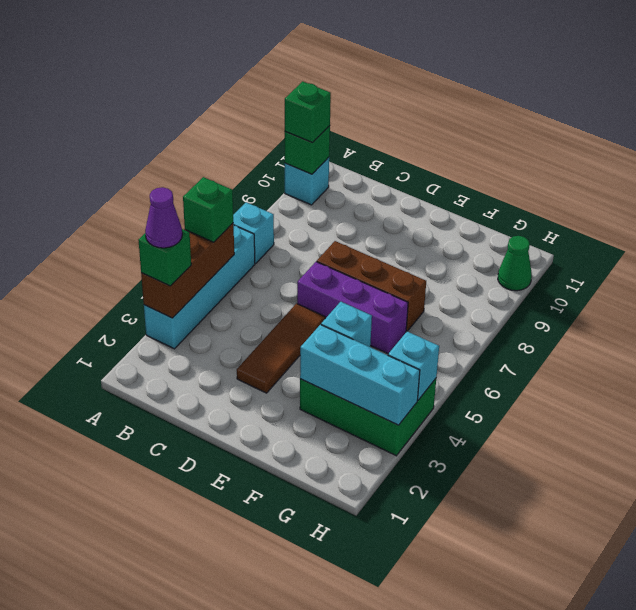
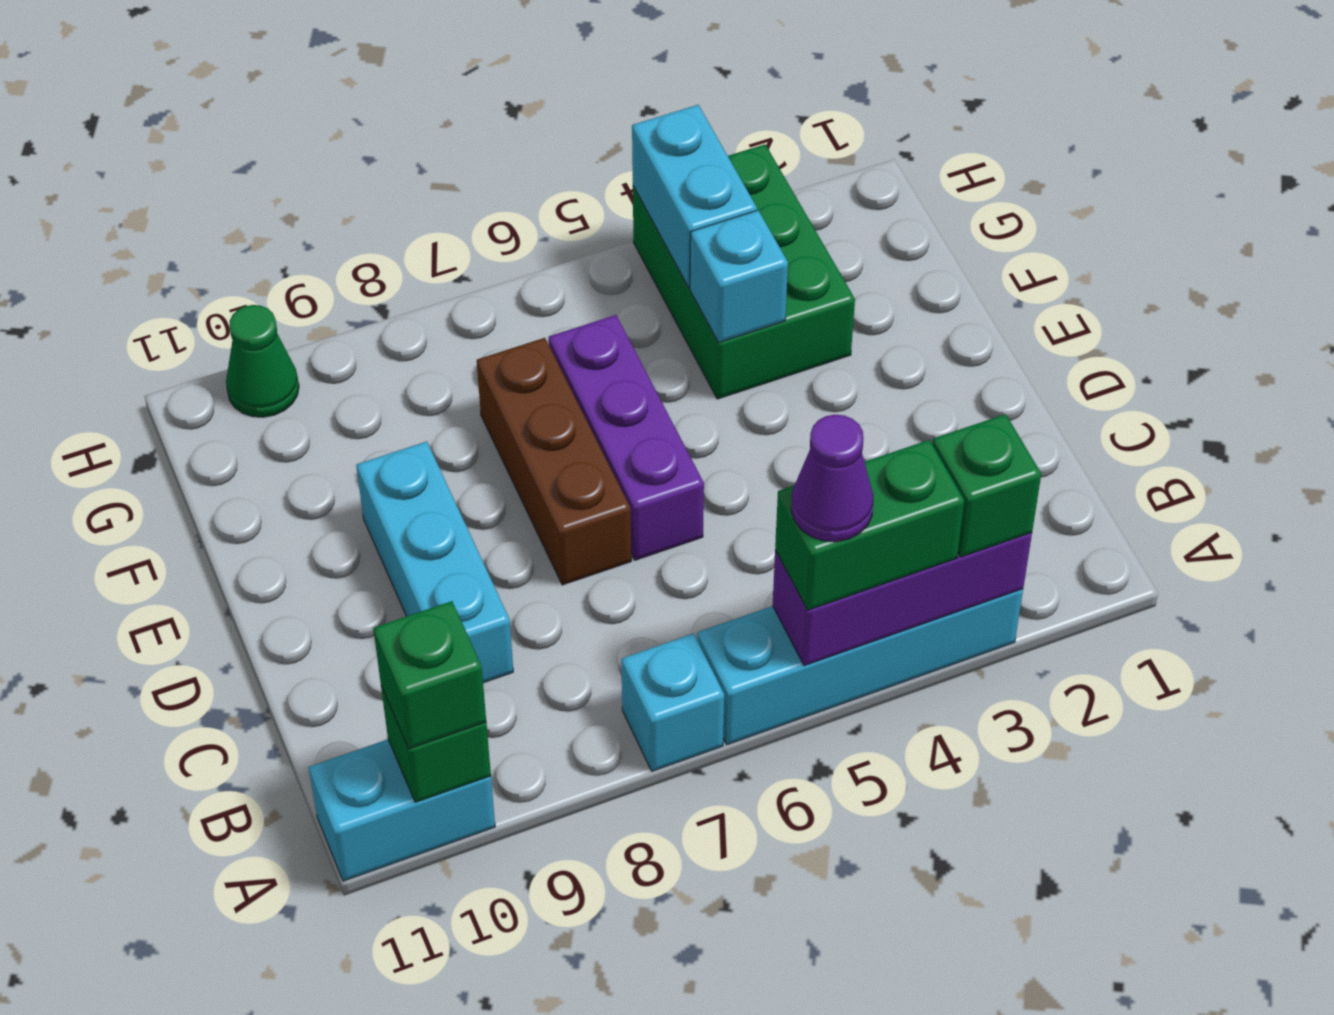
brown 1x3 brick [141,223,234,318] -> purple 1x3 brick [773,533,1032,666]
purple 1x1 cone [145,187,182,248] -> purple 1x1 cone moved to [791,415,874,542]
green 1x1 brick [183,177,233,242] -> green 1x2 brick [775,440,964,610]
cyan 1x1 brick [285,157,329,205] -> cyan 1x2 brick [309,739,495,881]
brown 1x3 tile [237,304,326,393] -> none
cyan 1x3 brick [300,325,420,425] -> cyan 1x3 brick moved to [356,441,513,683]
cyan 1x1 brick [388,332,439,400] -> cyan 1x2 brick [632,105,757,288]

